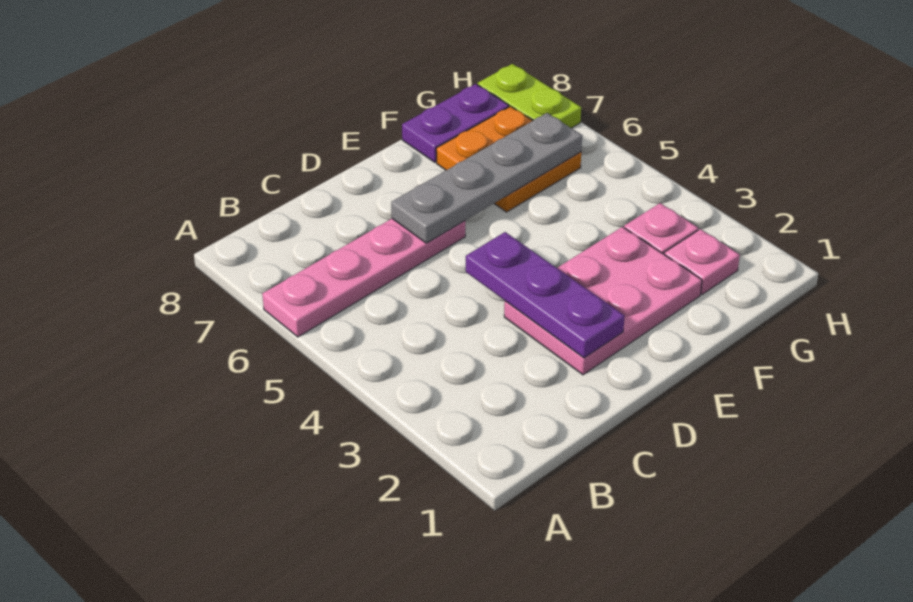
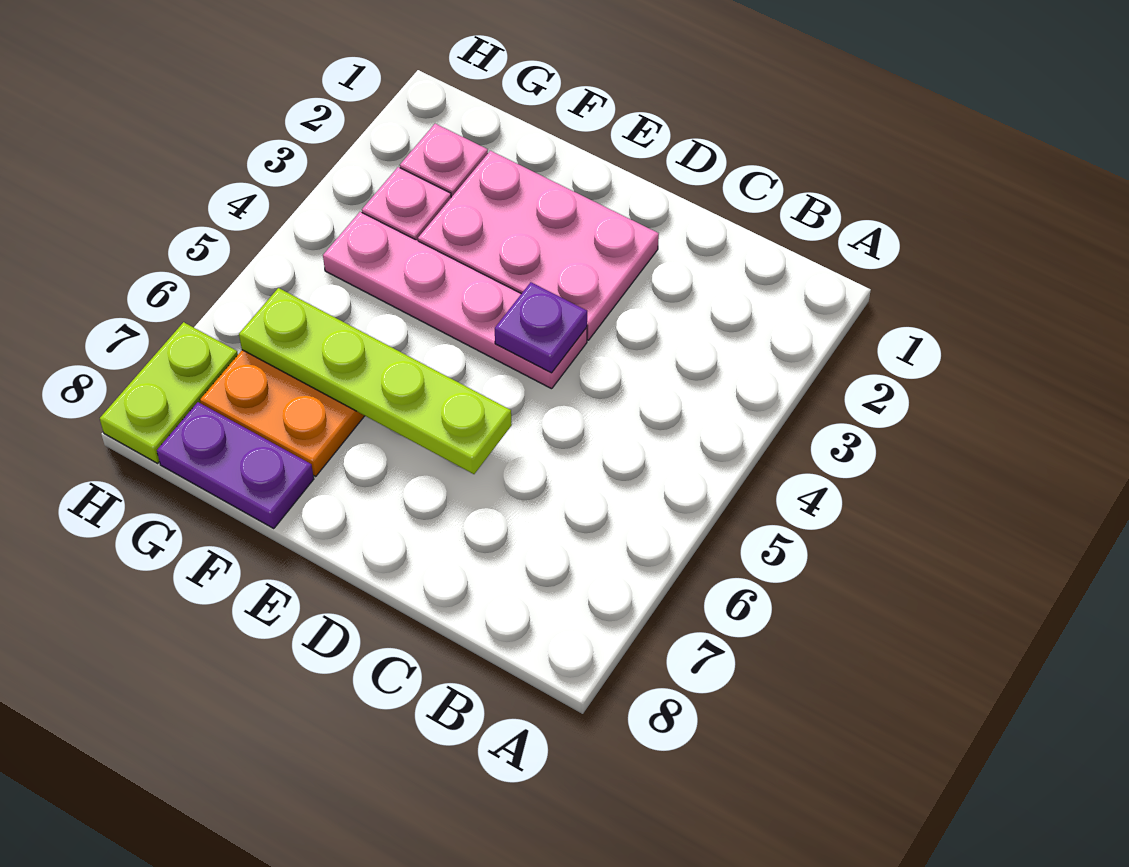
pink 1x4 plate [262,219,465,337] -> pink 1x4 plate moved to [323,212,587,389]
purple 1x3 plate [466,232,625,358] -> purple 1x1 plate [495,282,587,373]
grey 1x4 plate [391,113,582,243] -> lime 1x4 plate [239,288,512,474]

